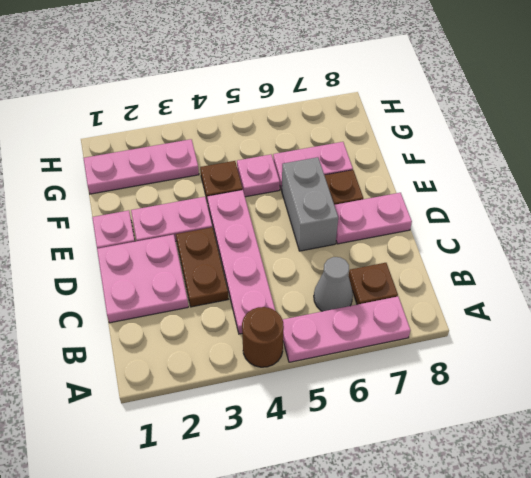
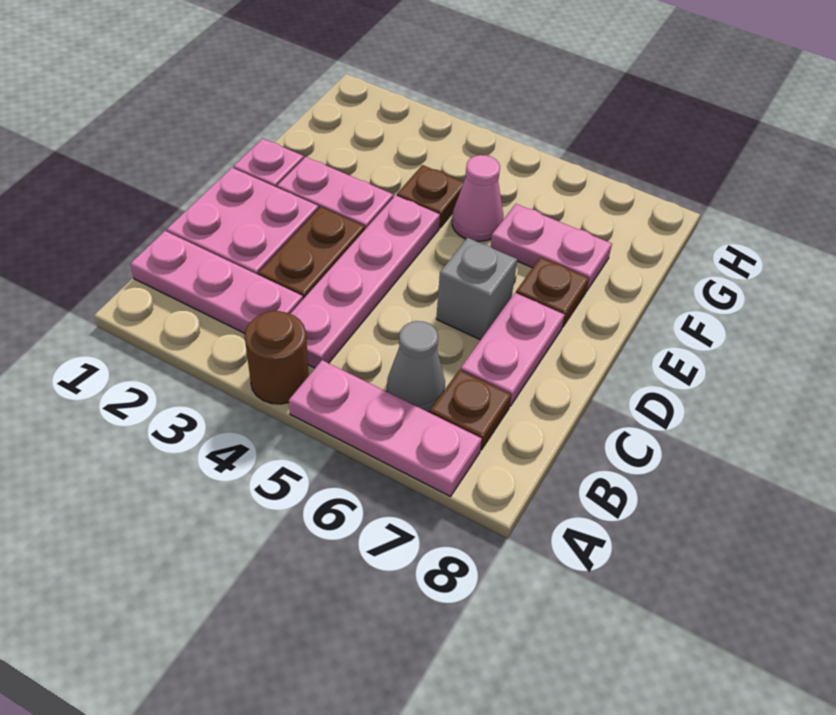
grey 1x2 brick [282,157,338,251] -> grey 1x1 brick [436,238,517,340]
pink 1x2 plate [334,193,412,244] -> pink 1x2 plate turned to [460,293,565,406]
pink 1x1 plate [237,154,280,197] -> pink 1x1 cone [452,155,503,241]
pink 1x3 plate [83,139,199,194] -> pink 1x3 plate moved to [130,231,303,333]

